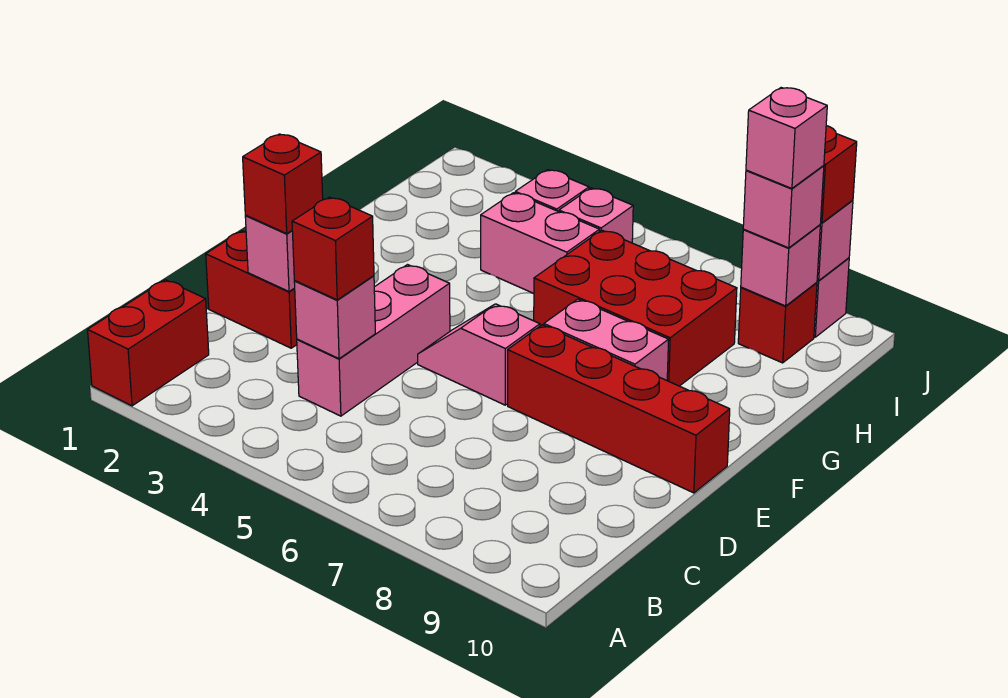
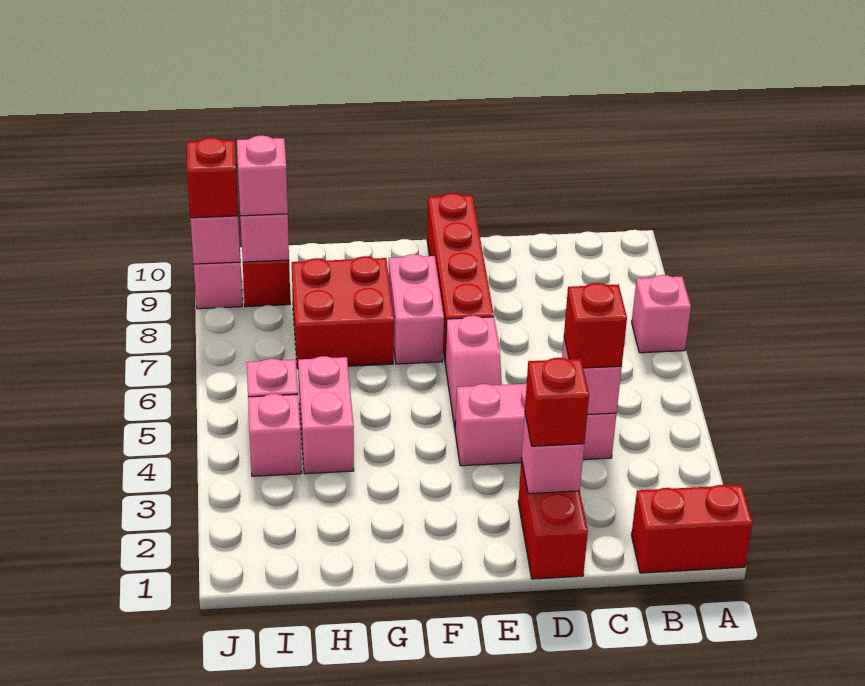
red 2x3 brick [534,230,737,386] -> red 2x2 brick [292,256,394,369]
pink 1x1 brick [746,88,827,188] -> pink 1x1 brick moved to [632,275,691,353]

